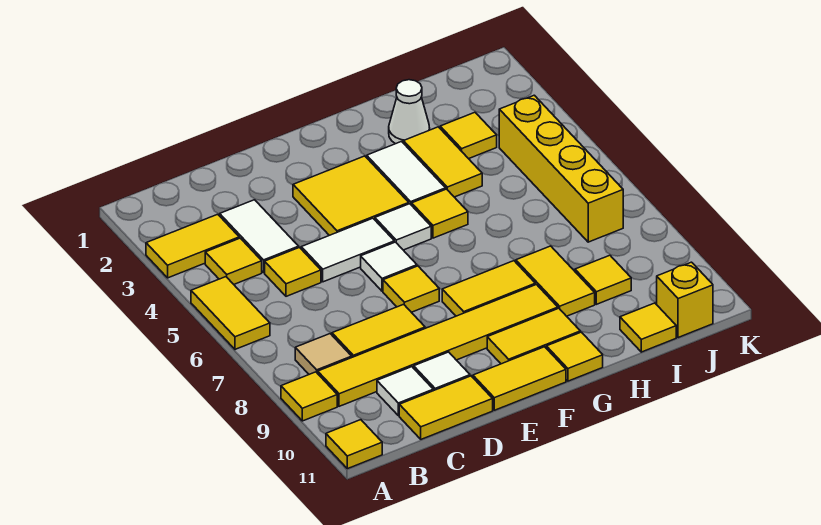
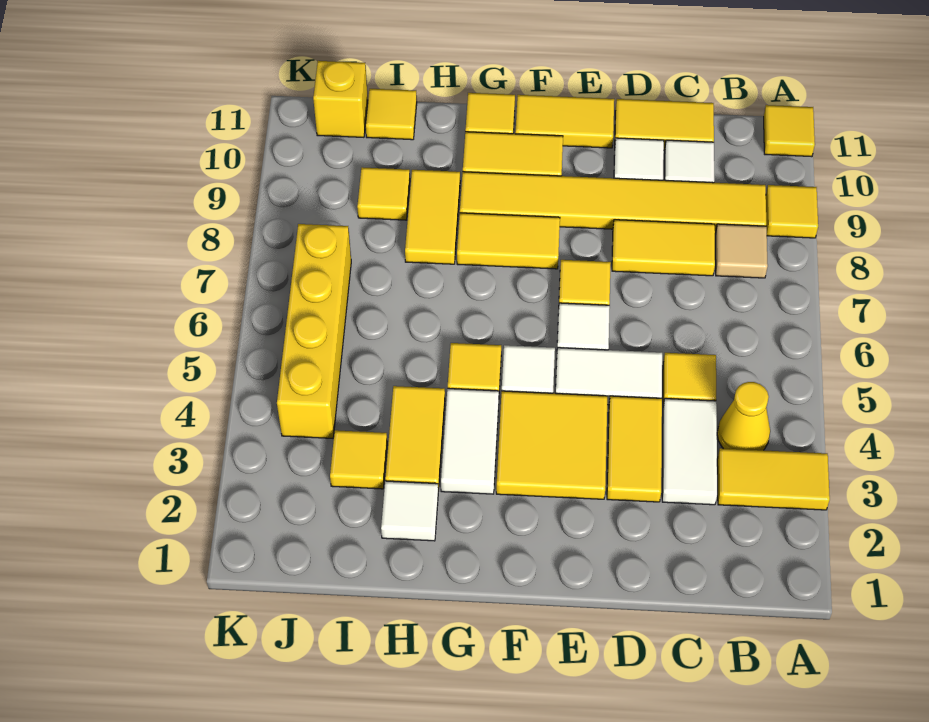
yellow 1x2 tile [191,277,270,349] -> yellow 1x2 tile moved to [607,396,662,502]
yellow 1x1 tile [205,238,262,284] -> yellow 1x1 cone [717,382,770,450]
white 1x1 cone [389,80,430,144] -> white 1x1 tile [381,481,438,541]

